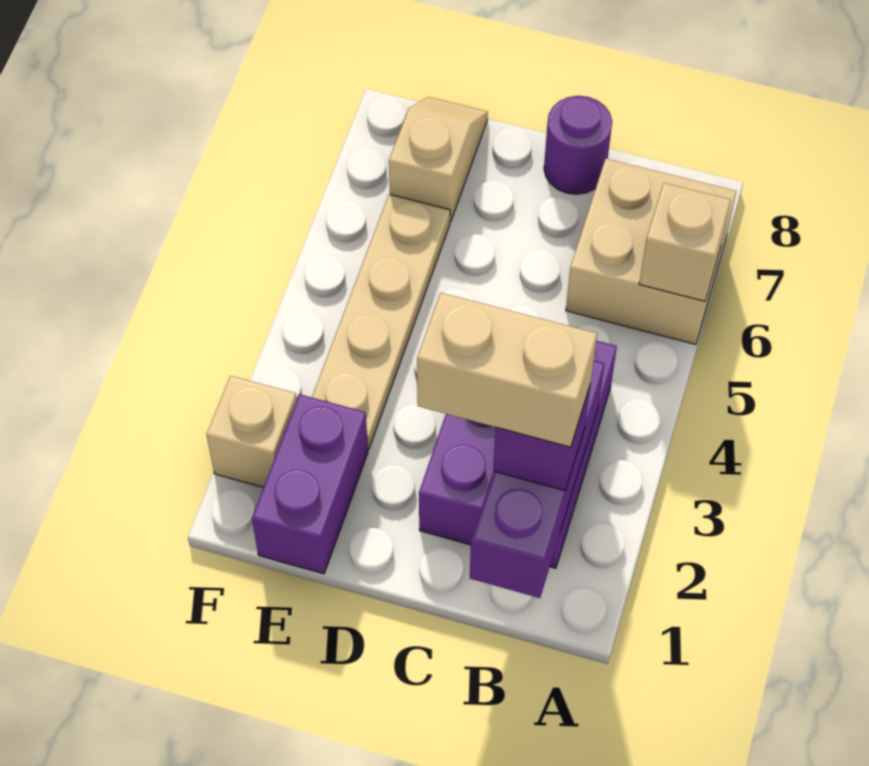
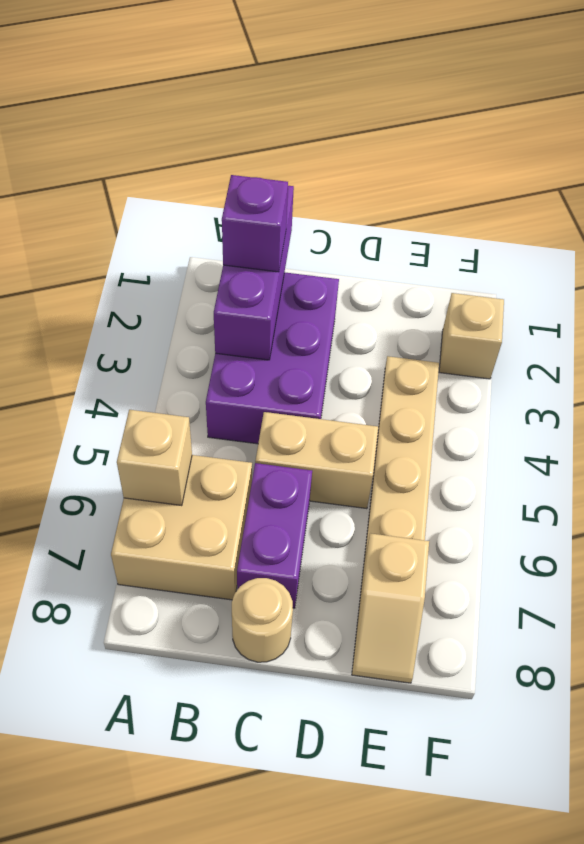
tan 1x2 brick [417,293,597,447] -> tan 1x2 brick moved to [255,412,378,509]
purple 1x1 round brick [544,96,612,194] -> tan 1x1 round brick [232,578,293,662]
purple 1x2 brick [252,394,368,574] -> purple 1x2 brick moved to [237,463,312,608]

